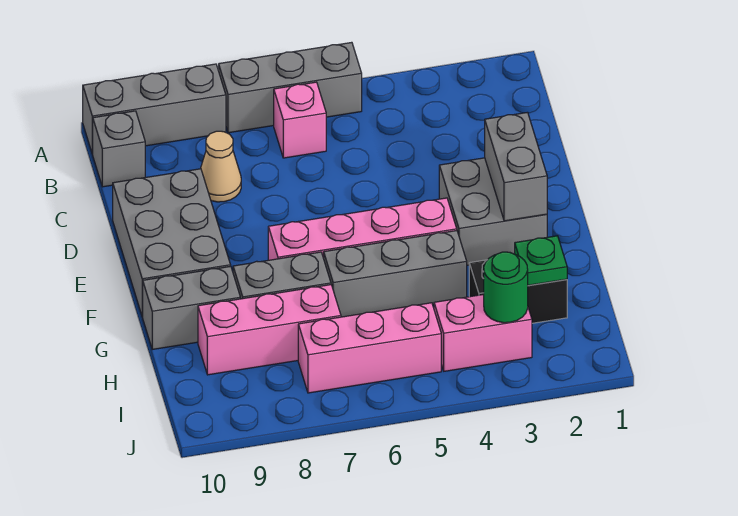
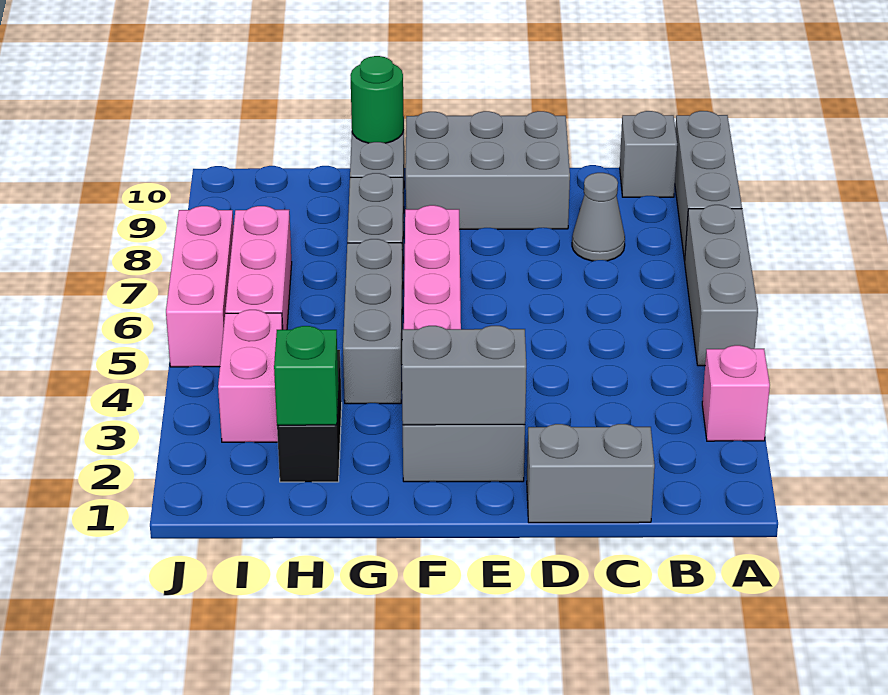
pink 1x1 brick [274,82,326,158] -> pink 1x1 brick moved to [702,345,770,441]
none -> grey 1x2 brick [527,424,655,523]
tan 1x1 cone [201,131,241,202] -> grey 1x1 cone [572,173,625,261]
green 1x1 plate [515,236,567,285] -> green 1x1 brick [274,326,338,425]
pink 1x3 brick [198,285,341,375] -> pink 1x3 brick moved to [166,206,234,367]
green 1x1 round brick [484,252,528,323] -> green 1x1 round brick moved to [351,56,404,143]

